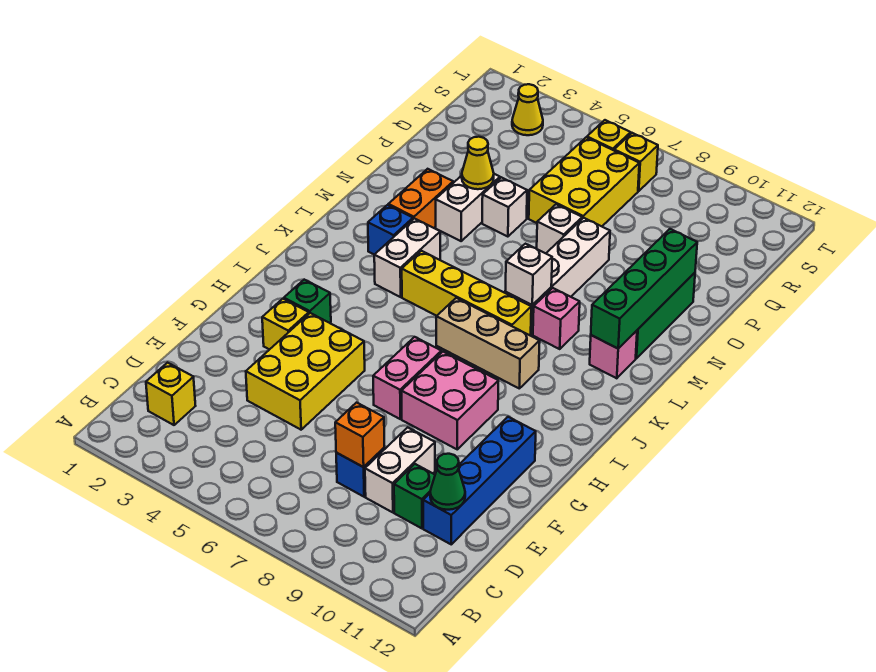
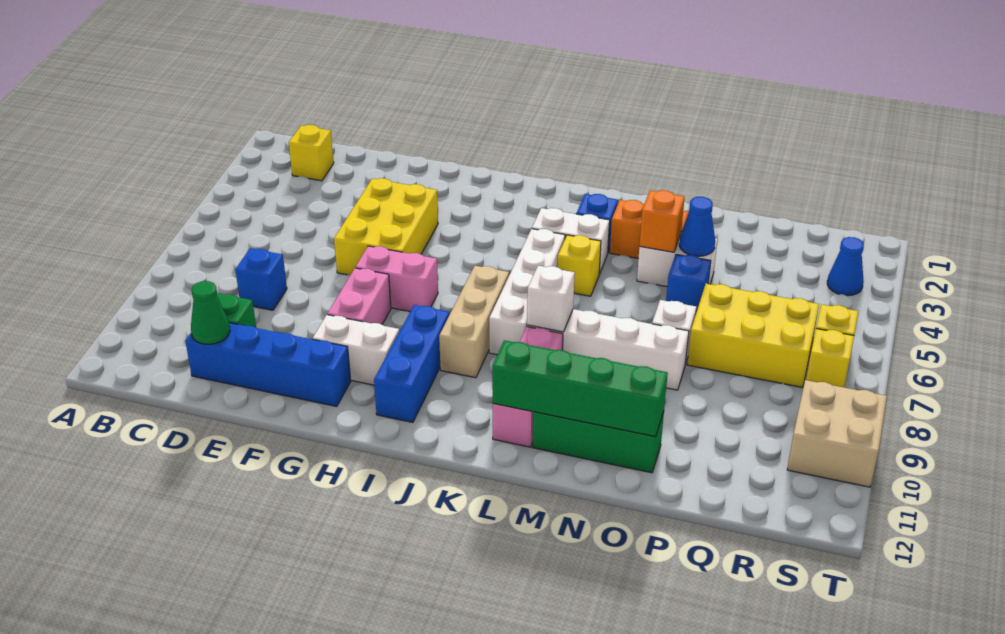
orange 1x1 brick [335,403,384,467] -> orange 1x1 brick moved to [639,190,685,252]
white 1x2 brick [365,427,435,512] -> white 1x2 brick moved to [313,315,399,385]
yellow 2x3 brick [246,313,365,430] -> yellow 2x3 brick turned to [334,178,438,275]
yellow 1x1 brick [262,299,309,350] -> yellow 1x1 brick moved to [558,235,601,296]
pink 2x2 brick [402,352,498,449] -> pink 1x2 brick [327,268,391,324]
green 1x1 brick [284,280,331,323] -> none
none -> blue 1x3 brick [374,305,450,422]
yellow 1x4 brick [402,251,531,336] -> white 1x4 brick [489,229,565,355]
yellow 1x1 cone [462,137,494,189] -> blue 1x1 cone [679,197,715,256]
white 1x1 brick [482,177,527,237] -> blue 1x1 brick [666,254,711,313]
yellow 1x1 cone [512,84,543,135] -> blue 1x1 cone [827,237,864,296]
none -> tan 2x2 brick [787,380,887,487]

